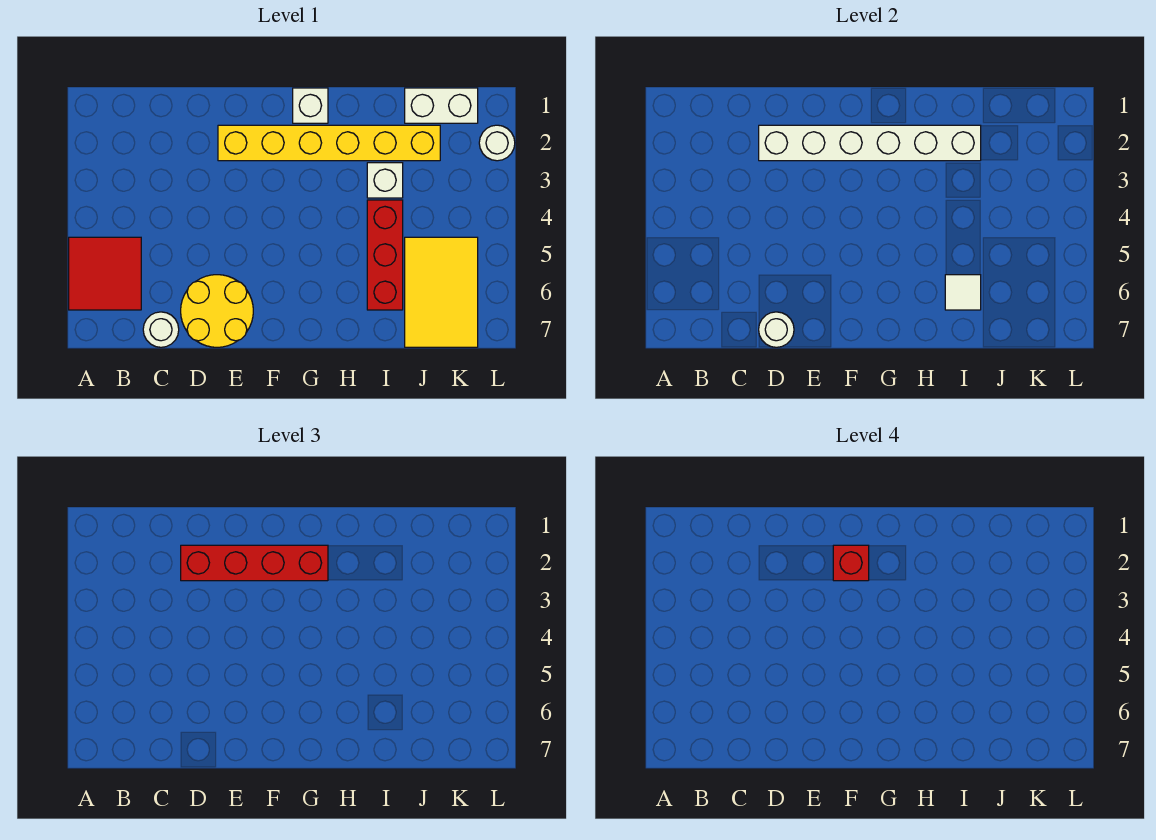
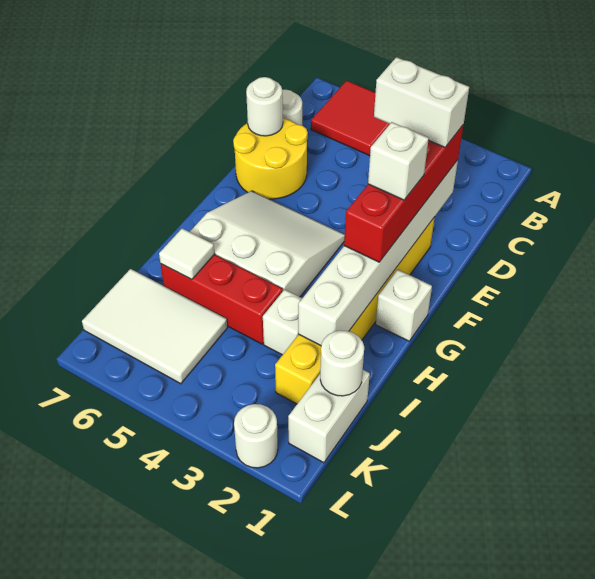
none -> white 1x2 brick [374,57,469,147]
red 1x1 brick [833,545,869,581] -> white 1x1 brick [368,122,429,200]
none -> white 3x3 slope [190,191,345,297]
none -> white 1x1 round brick [320,331,364,396]
yellow 2x3 tile [405,237,478,347] -> white 2x3 tile [82,269,227,384]

